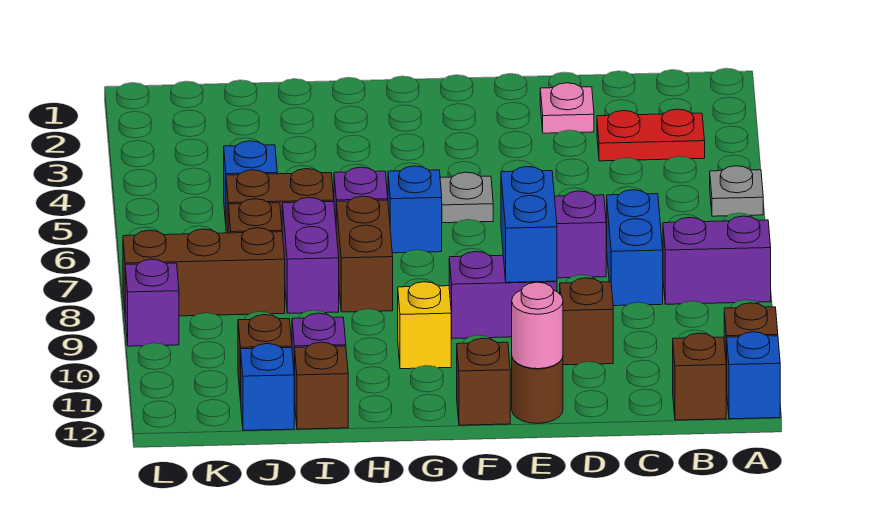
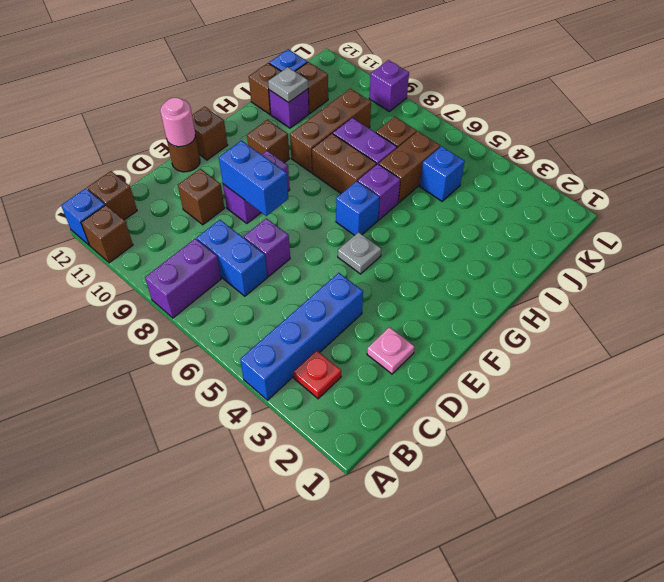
none -> blue 1x4 brick [240,273,363,400]
grey 1x1 plate [710,166,763,216] -> grey 1x1 plate moved to [268,67,308,103]
red 1x2 plate [597,109,705,161] -> red 1x1 plate [293,351,341,399]
yellow 1x1 brick [398,282,451,369] -> brown 1x1 brick [247,120,289,163]
brown 1x3 brick [123,228,285,316] -> brown 1x3 brick moved to [290,89,371,173]

